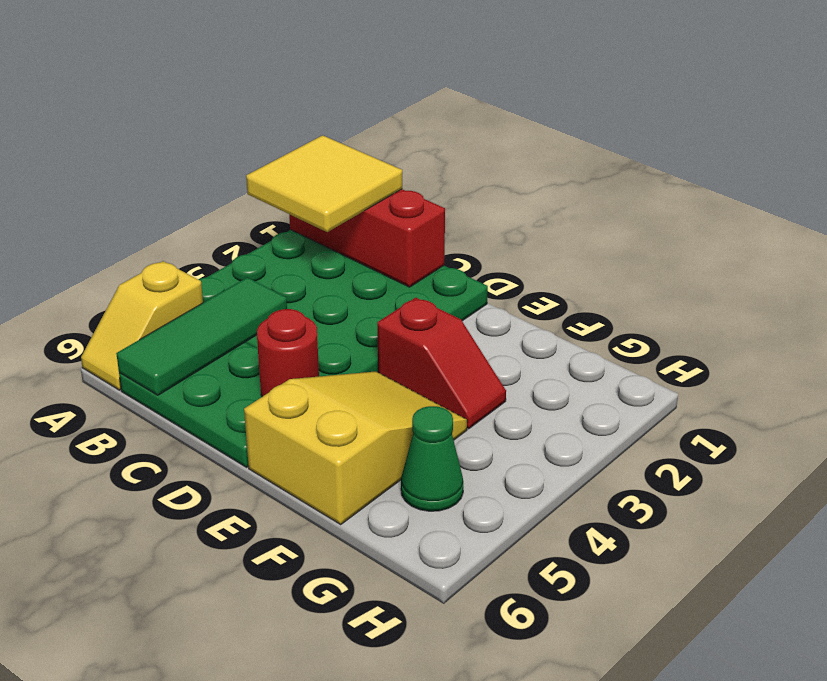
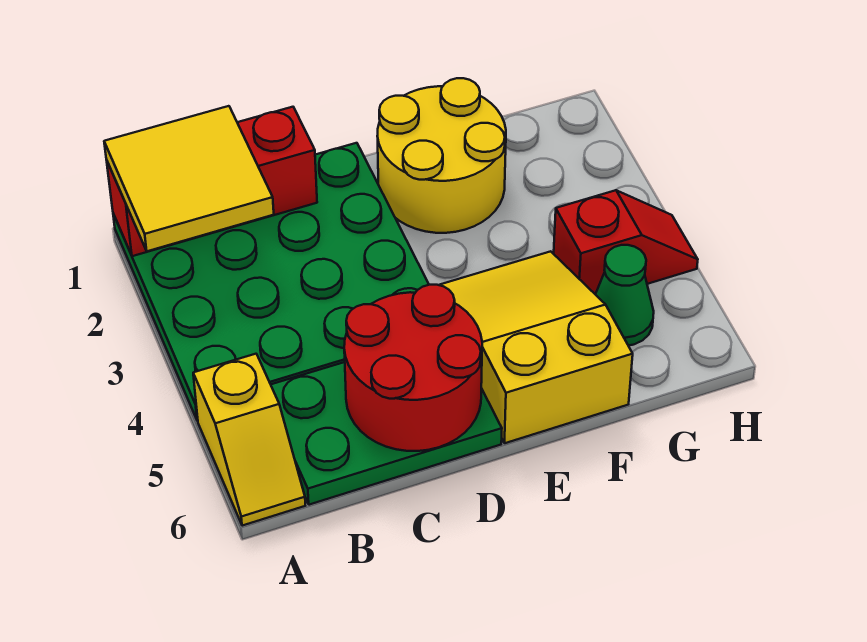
green 1x3 tile [116,277,287,395] -> none
red 1x1 round brick [257,309,319,397] -> red 2x2 round brick [344,285,482,451]
none -> yellow 2x2 round brick [377,78,506,233]
red 1x2 slope [377,298,506,429] -> red 1x2 slope moved to [554,190,698,294]

